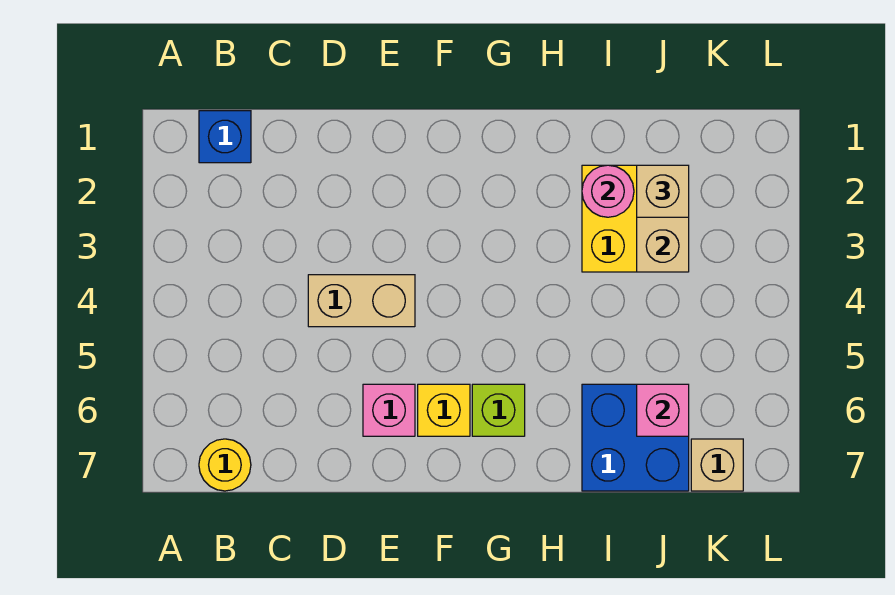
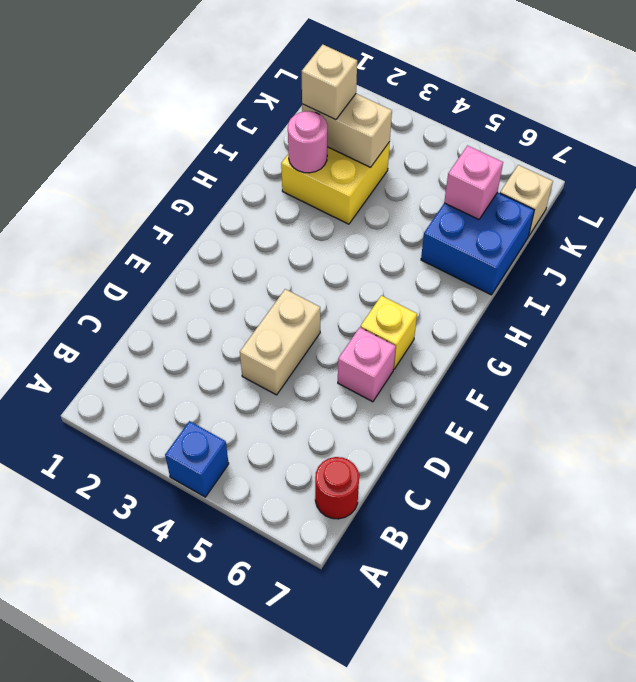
blue 1x1 brick [199,111,251,163] -> blue 1x1 brick moved to [165,421,229,497]
yellow 1x1 round brick [199,439,251,491] -> red 1x1 round brick [315,457,359,519]
lime 1x1 brick [472,384,525,436] -> none

